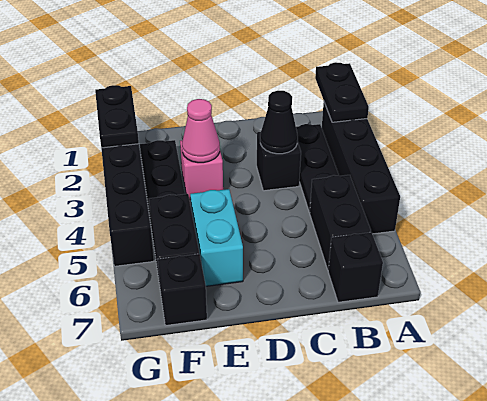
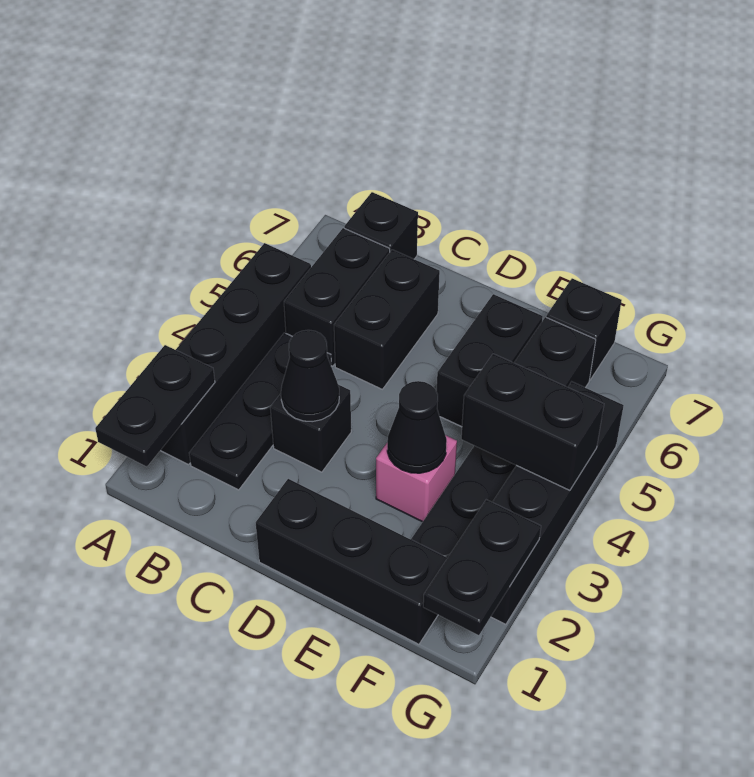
none -> black 1x2 brick [334,250,440,389]
none -> black 1x3 brick [256,479,447,644]
pink 1x1 cone [182,99,220,163] -> black 1x1 cone [387,381,447,473]
cyan 1x2 brick [190,189,243,286] -> black 1x2 brick [436,294,543,427]
none -> black 1x2 brick [461,354,604,490]

